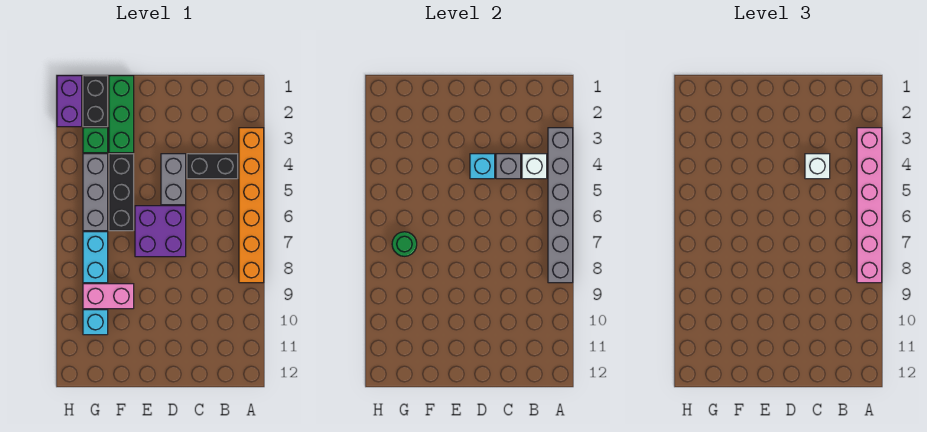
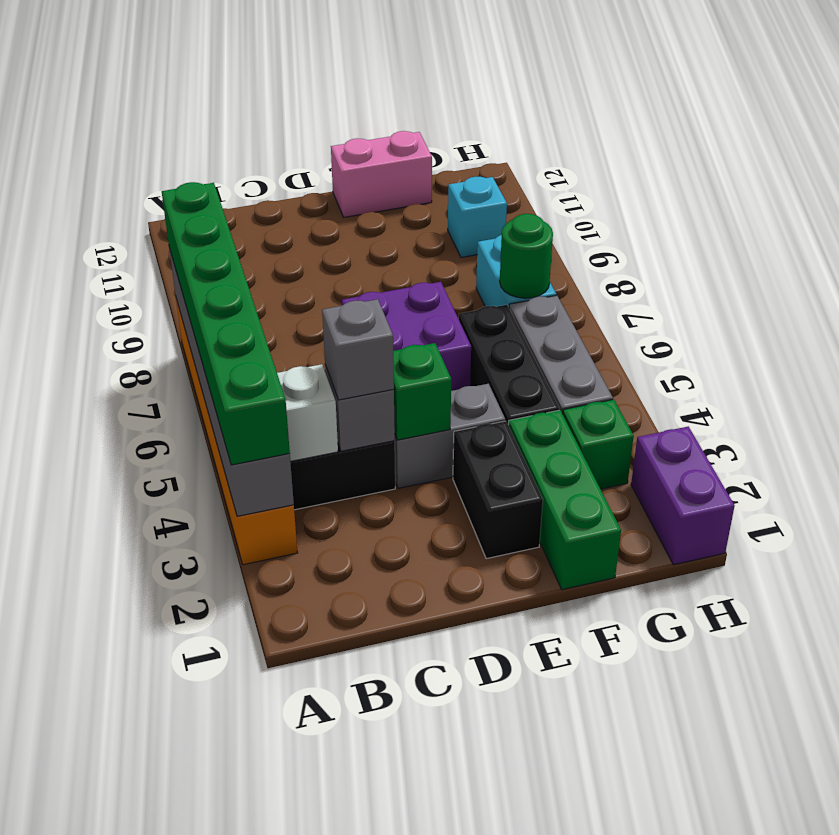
pink 1x6 brick [857,128,882,283] -> green 1x6 brick [162,182,290,465]
white 1x1 brick [805,154,830,179] -> grey 1x1 brick [322,299,394,400]
grey 1x2 brick [161,154,186,205] -> grey 1x2 brick turned to [395,384,505,488]
cyan 1x1 brick [470,154,495,179] -> green 1x1 brick [393,343,451,440]
pink 1x2 brick [83,284,134,309] -> pink 1x2 brick moved to [331,131,432,217]
black 1x2 brick [83,76,108,127] -> black 1x2 brick moved to [453,421,543,559]

